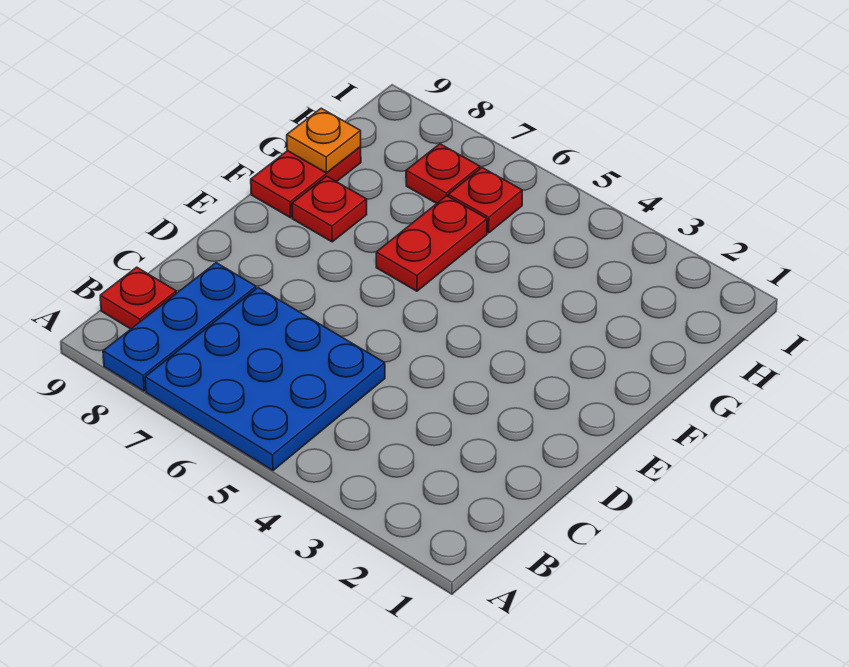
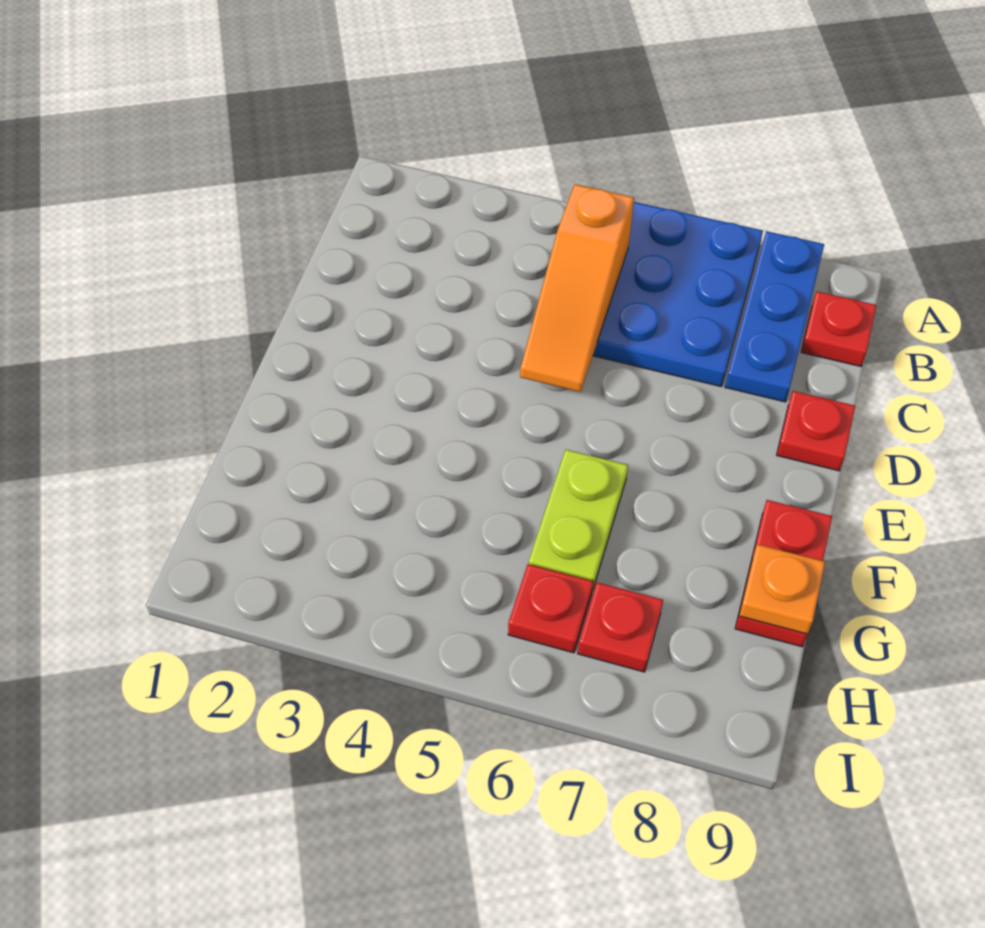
none -> orange 1x3 slope [520,184,634,392]
red 1x2 plate [376,196,487,291] -> lime 1x2 plate [528,450,628,591]
red 1x1 plate [292,176,367,242] -> red 1x1 plate moved to [777,391,855,471]

